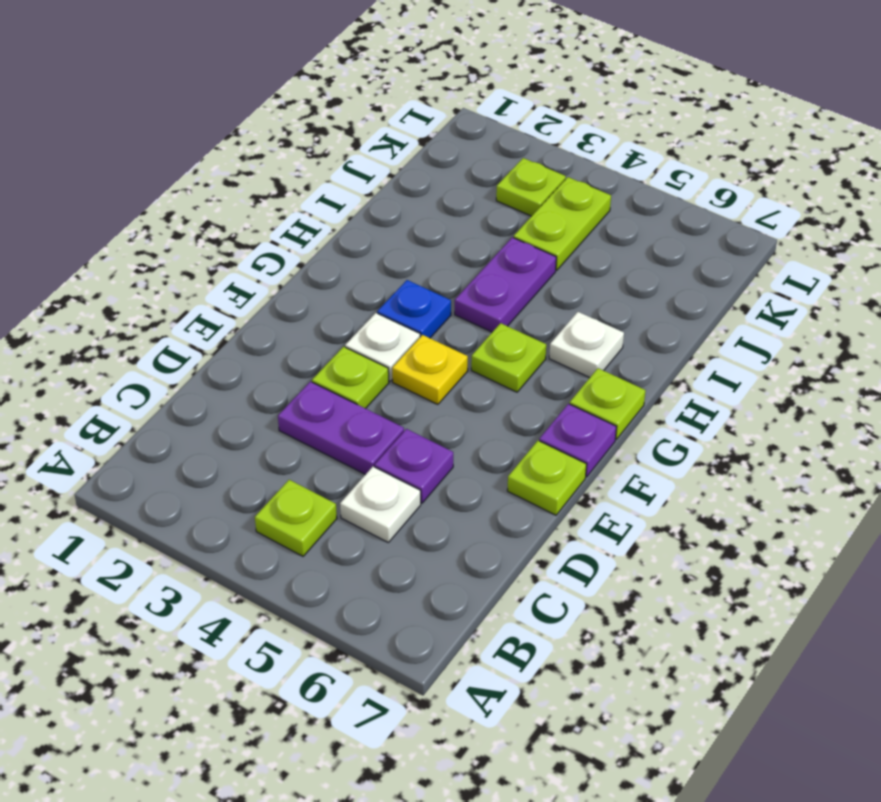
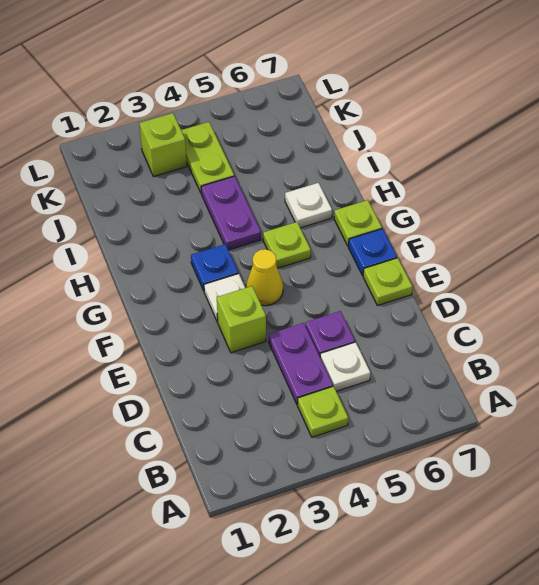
purple 1x2 plate [278,382,404,475] -> purple 1x2 plate turned to [269,323,333,404]
lime 1x1 plate [312,347,389,409] -> lime 1x1 brick [217,286,266,353]
yellow 1x1 plate [392,335,468,404] -> yellow 1x1 cone [246,249,283,306]
purple 1x1 plate [539,404,616,477] -> blue 1x1 plate [348,229,397,276]
lime 1x1 plate [496,158,566,216] -> lime 1x1 brick [140,113,187,177]

